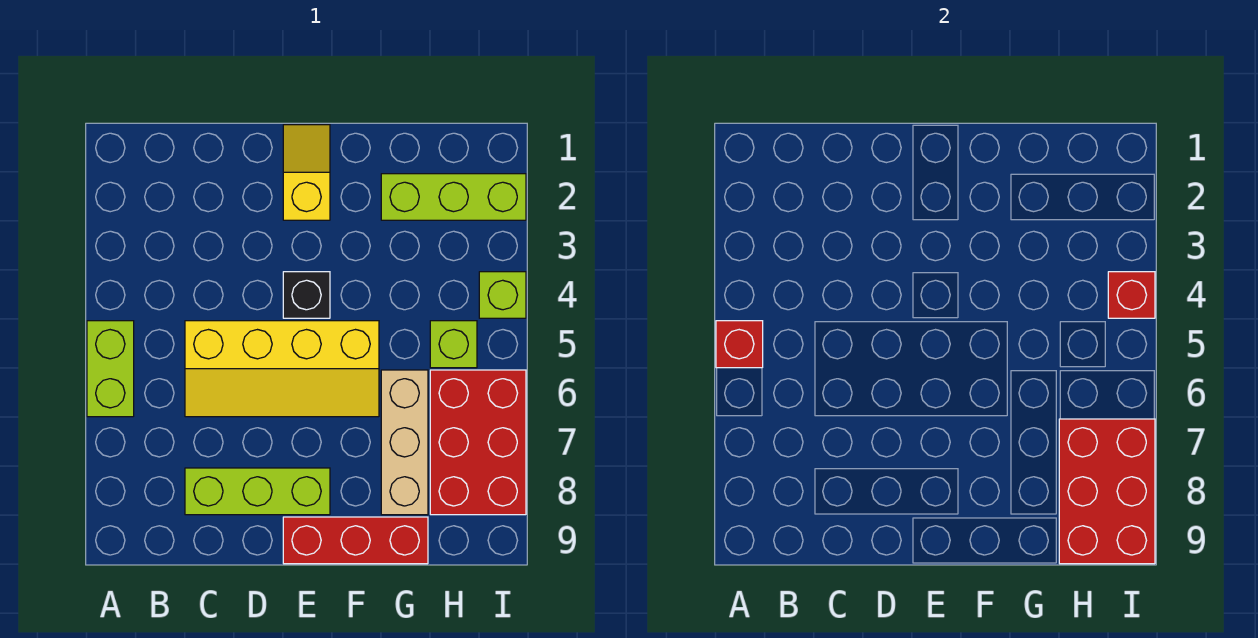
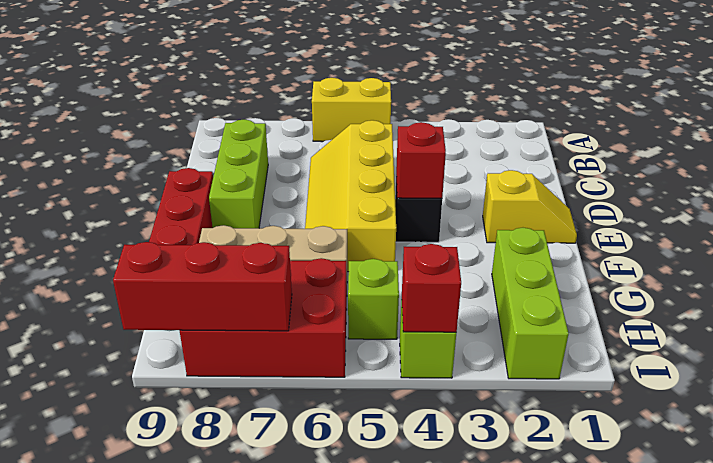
lime 1x2 brick [87,321,134,417] -> yellow 1x2 brick [312,78,391,142]
red 1x1 brick [716,321,763,368] -> red 1x1 brick moved to [396,122,446,198]
red 2x3 brick [1059,419,1155,564] -> red 1x3 brick [113,242,292,331]

